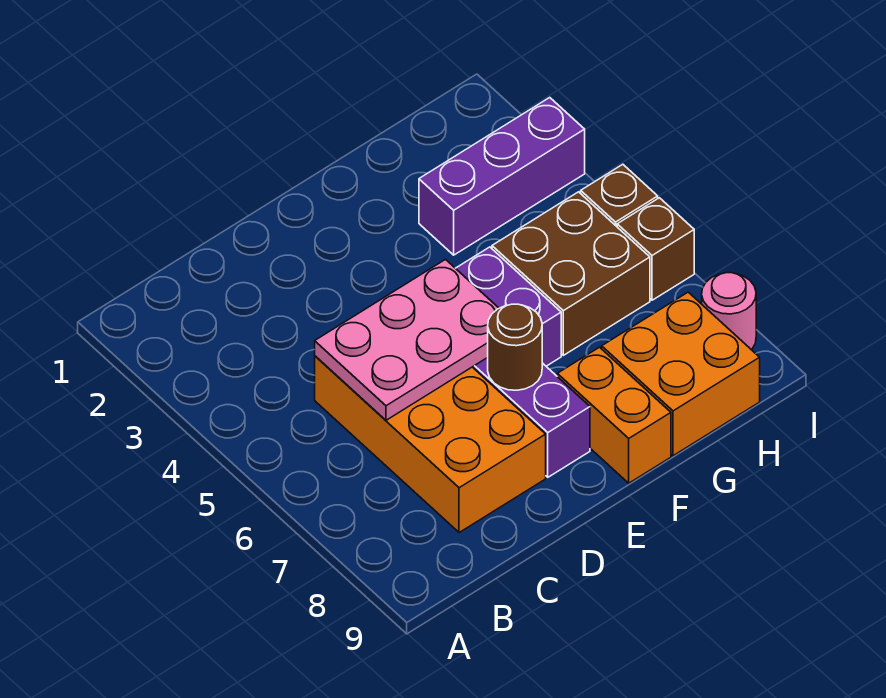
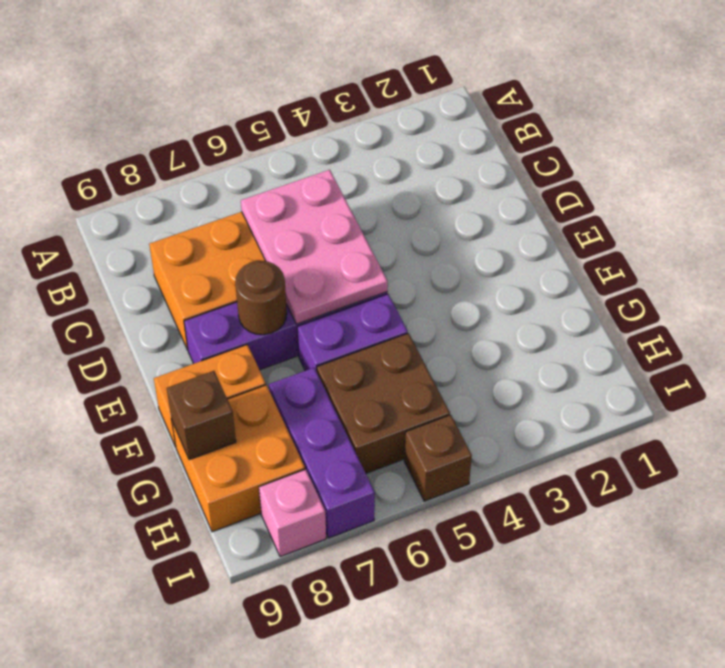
purple 1x3 brick [419,98,585,255] -> purple 1x3 brick moved to [269,368,375,538]
brown 1x1 brick [617,198,694,300] -> brown 1x1 brick moved to [167,371,236,460]
pink 1x1 round brick [702,273,756,350] -> pink 1x1 brick [259,469,326,557]

